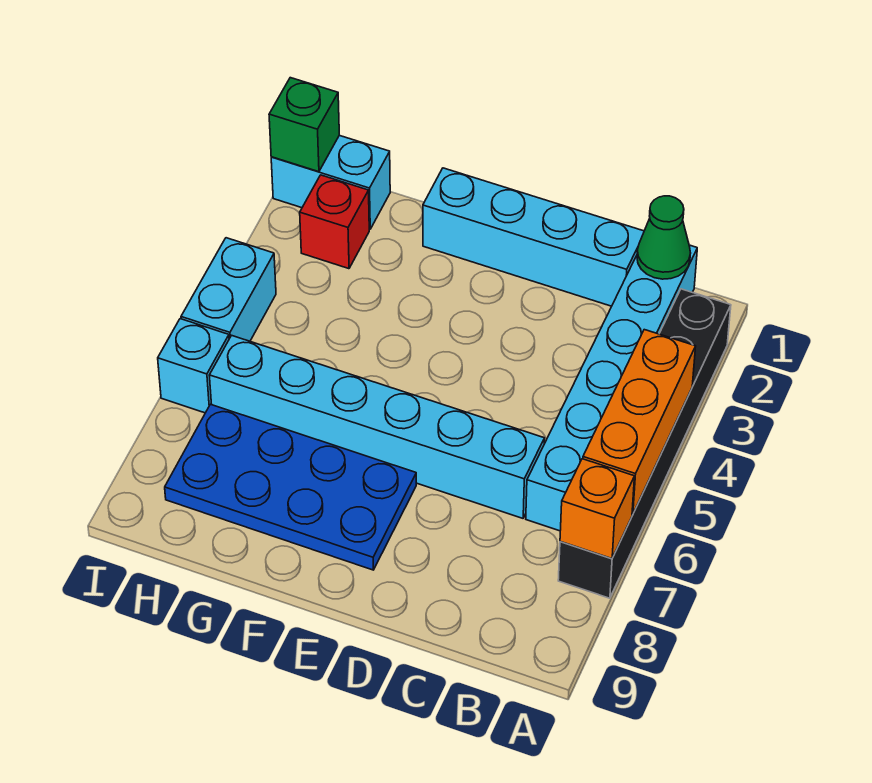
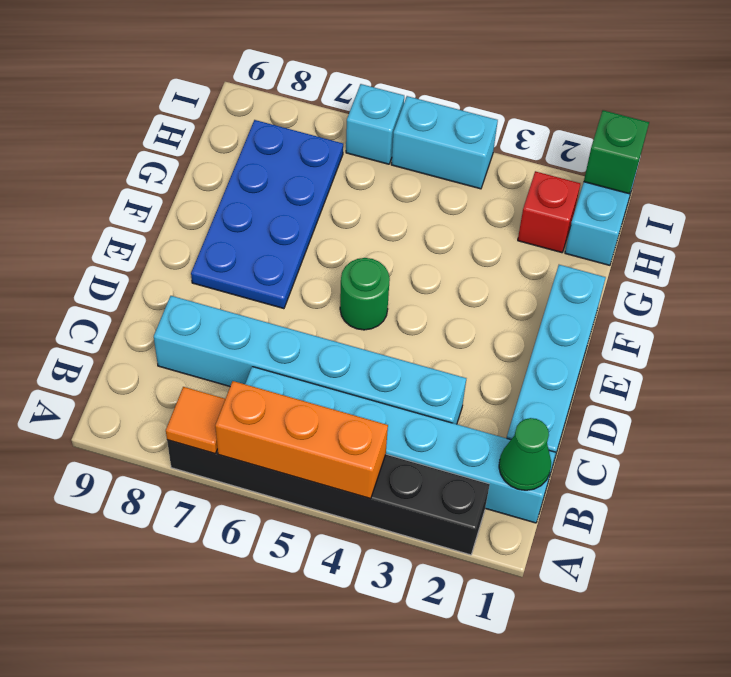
orange 1x1 brick [560,459,635,559] -> orange 1x1 tile [166,387,225,454]
cyan 1x6 brick [209,335,544,518] -> cyan 1x6 brick turned to [154,296,466,424]
none -> green 1x1 round brick [340,258,390,330]

